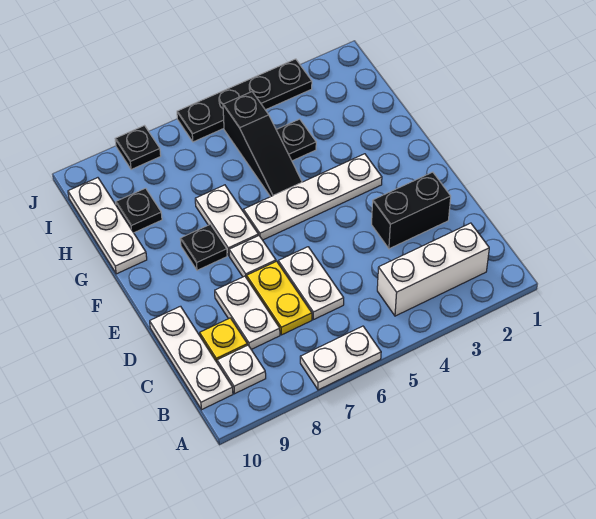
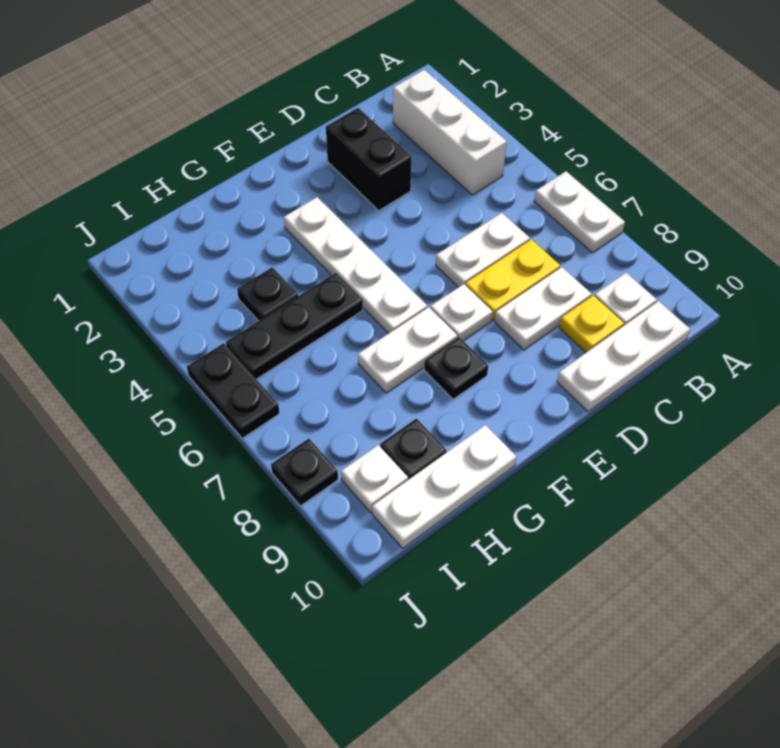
black 1x3 slope [223,92,302,197] -> black 1x3 plate [226,273,363,379]
none -> white 1x1 plate [341,445,408,513]
black 1x4 plate [177,59,312,142] -> black 1x2 plate [187,343,279,438]

